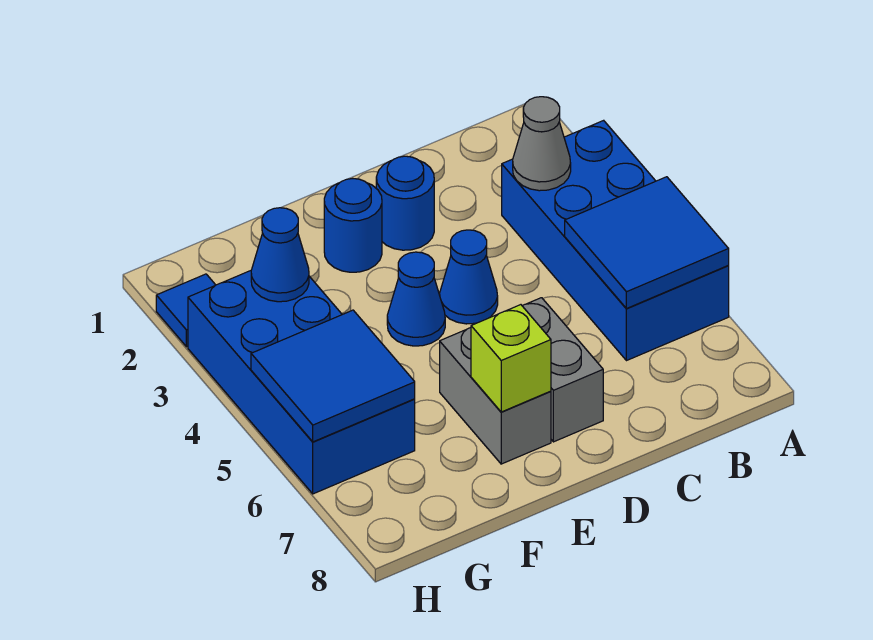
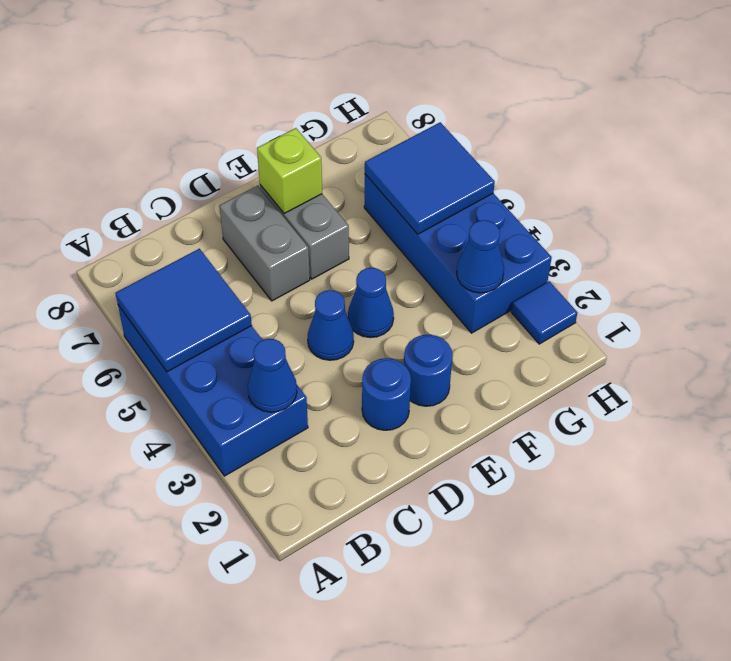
grey 1x1 cone [513,97,571,191] -> blue 1x1 cone [248,339,297,412]

